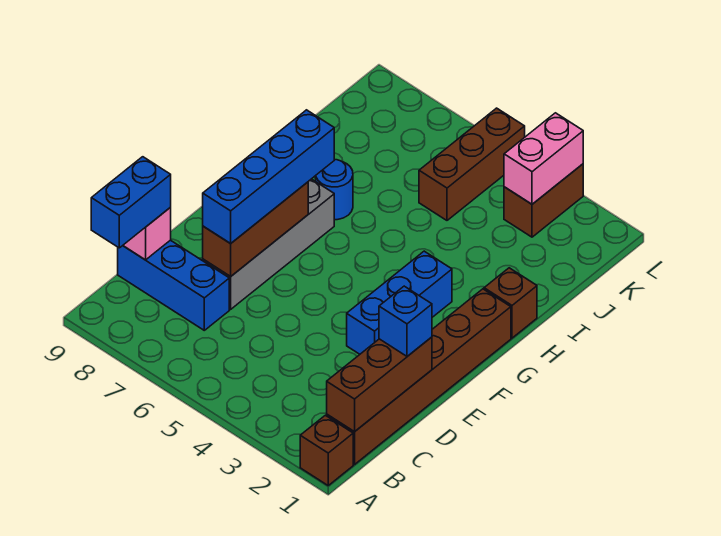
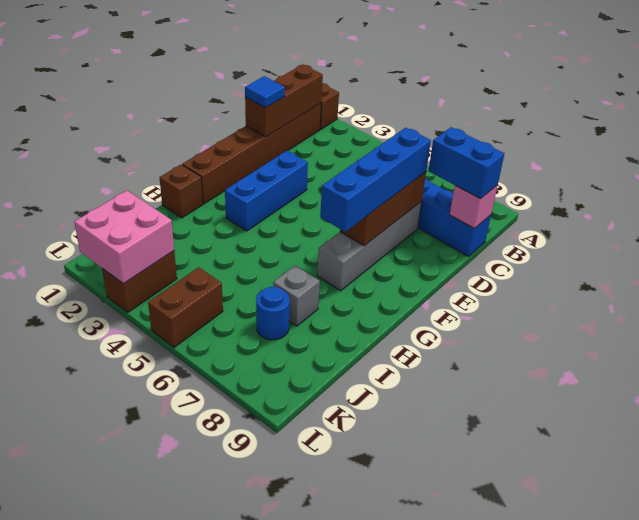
blue 1x2 brick [91,157,171,248] -> blue 1x2 brick turned to [429,127,504,199]
blue 1x1 brick [379,286,432,356] -> blue 1x1 tile [245,76,285,108]
blue 1x1 round brick [316,160,353,220] -> blue 1x1 round brick moved to [256,287,290,340]
none -> grey 1x1 brick [273,265,320,326]
brown 1x3 brick [419,108,525,220] -> brown 1x2 brick [148,267,223,347]
pink 1x2 brick [504,113,583,204] -> pink 2x2 brick [74,191,174,284]

